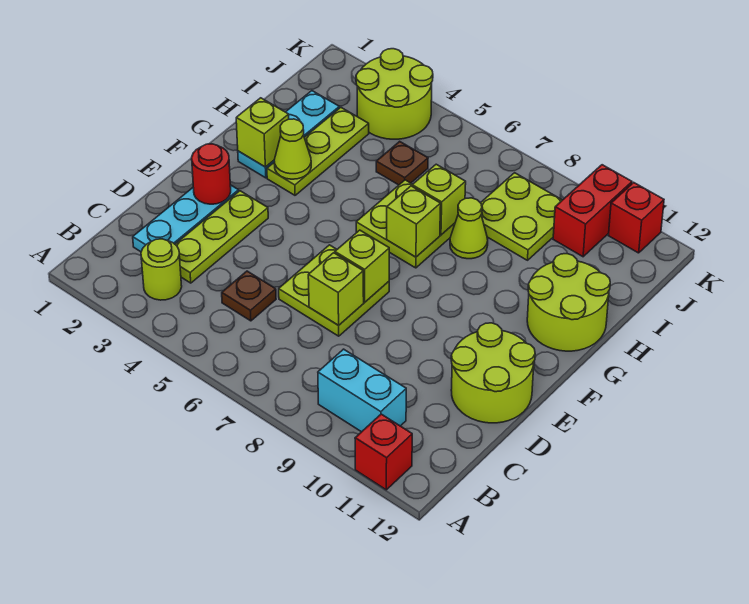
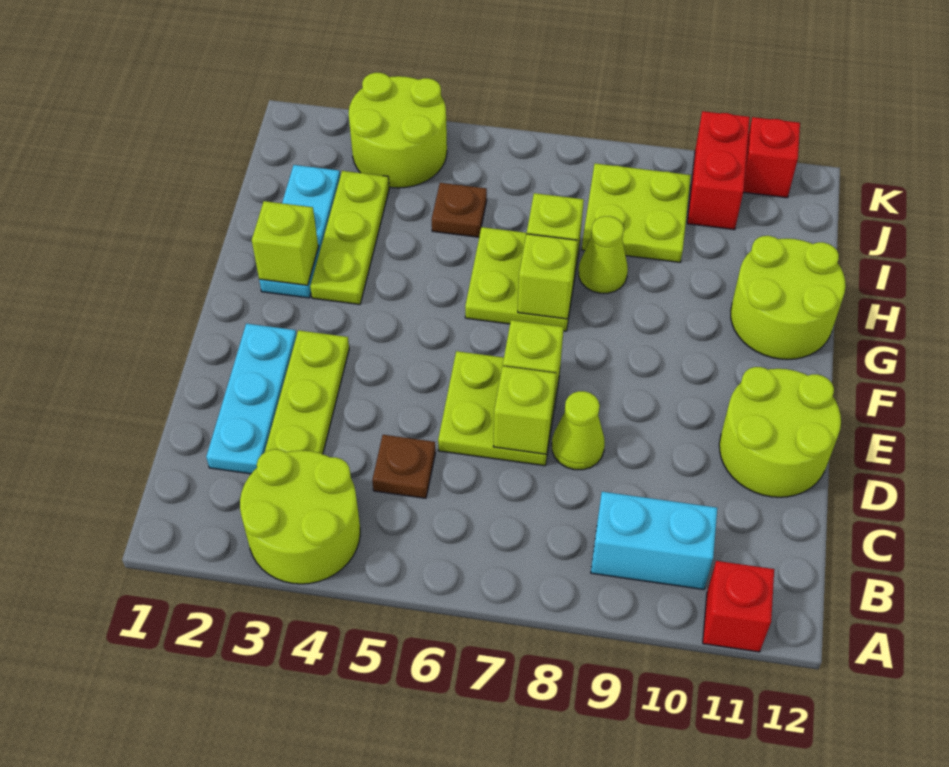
lime 1x1 round brick [141,239,182,300] -> lime 2x2 round brick [240,449,360,584]
red 1x1 round brick [192,144,231,204] -> none
lime 1x1 cone [274,119,311,179] -> lime 1x1 cone moved to [552,391,605,470]

